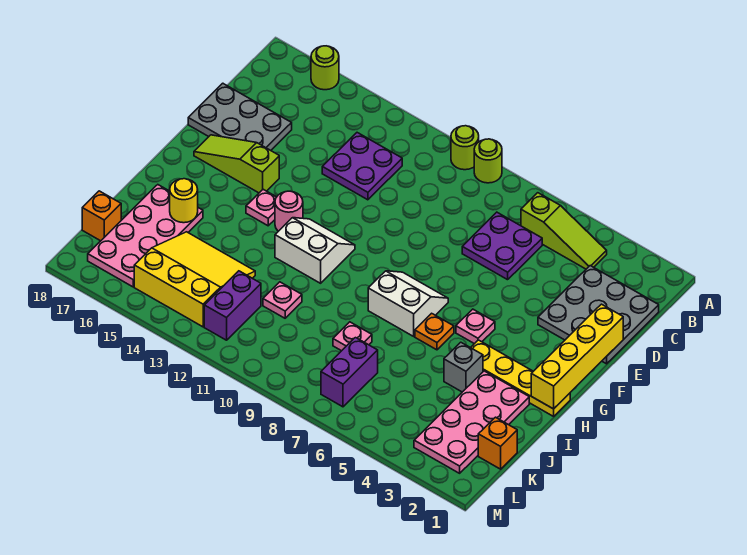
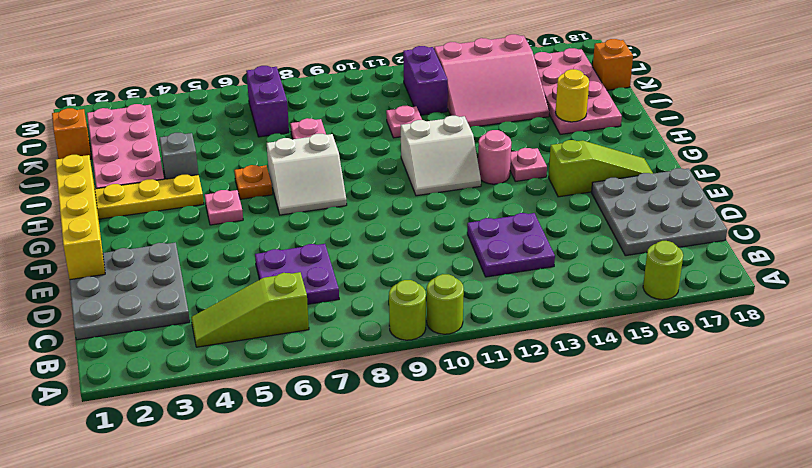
grey 2x3 plate [188,83,292,150] -> grey 3x3 plate [592,168,727,256]
yellow 3x3 slope [134,232,255,327] -> pink 3x3 slope [434,34,549,127]

